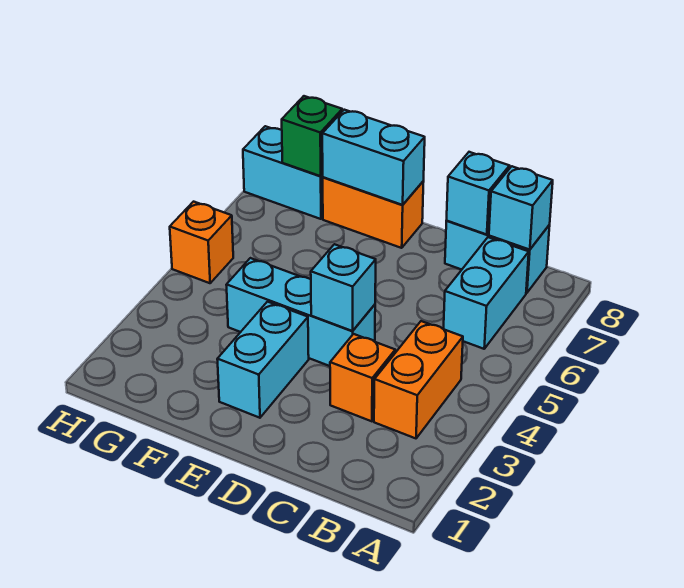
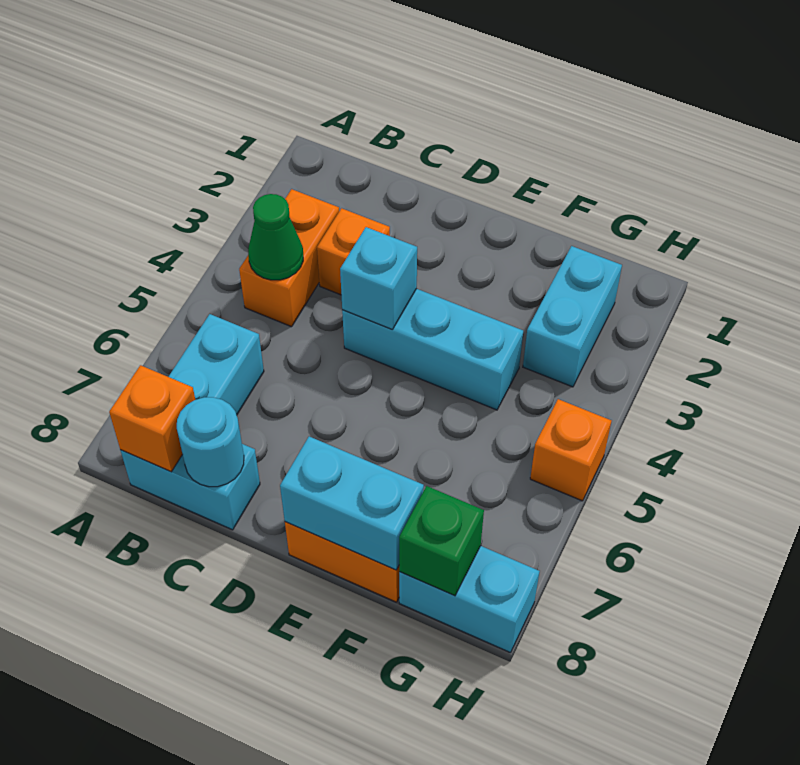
none -> green 1x1 cone [248,194,303,280]
cyan 1x1 brick [489,166,553,250] -> orange 1x1 brick [109,365,195,472]
cyan 1x1 brick [446,152,509,235] -> cyan 1x1 round brick [177,397,244,487]
cyan 1x2 brick [217,302,309,418] -> cyan 1x2 brick moved to [523,246,622,387]

